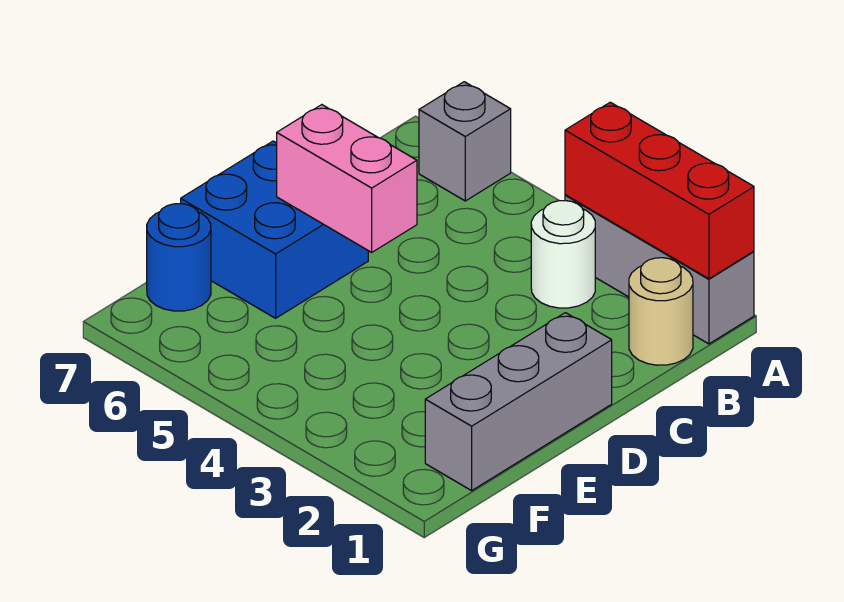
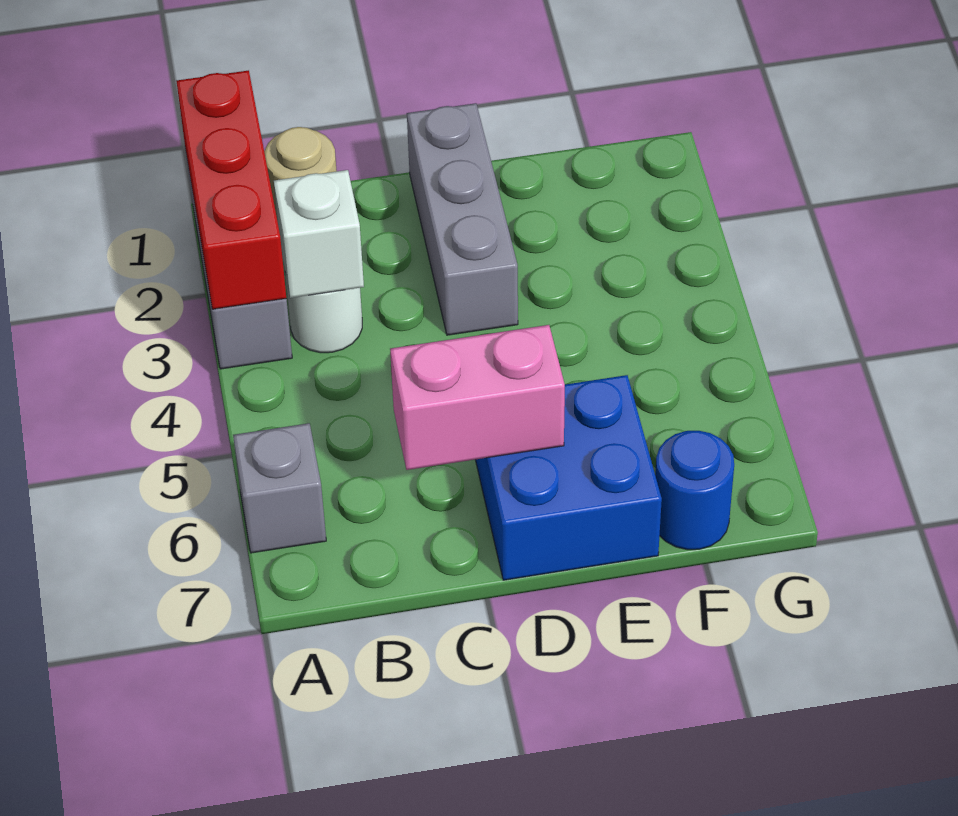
none -> white 1x1 brick [274,170,364,298]
grey 1x3 brick [425,313,612,491] -> grey 1x3 brick turned to [407,103,518,335]
pink 1x2 brick [277,105,417,252] -> pink 1x2 brick turned to [390,325,565,470]

